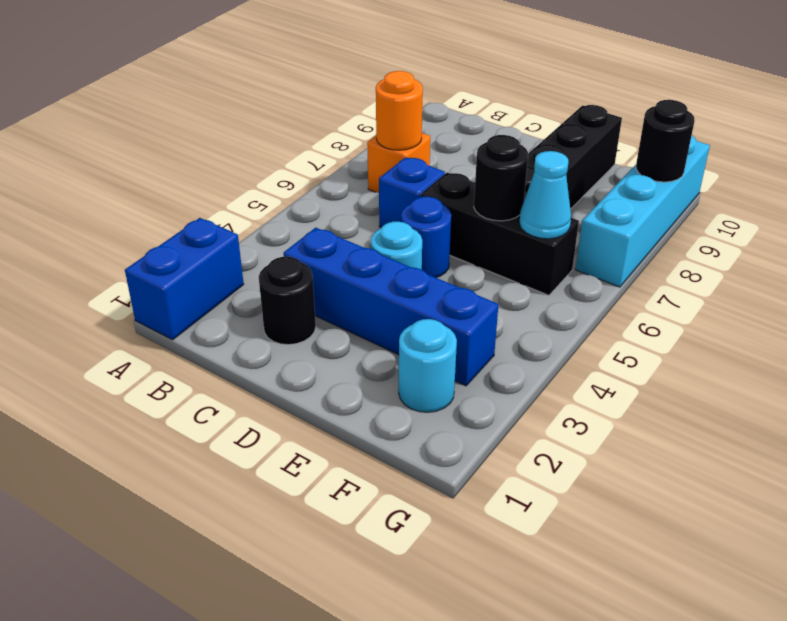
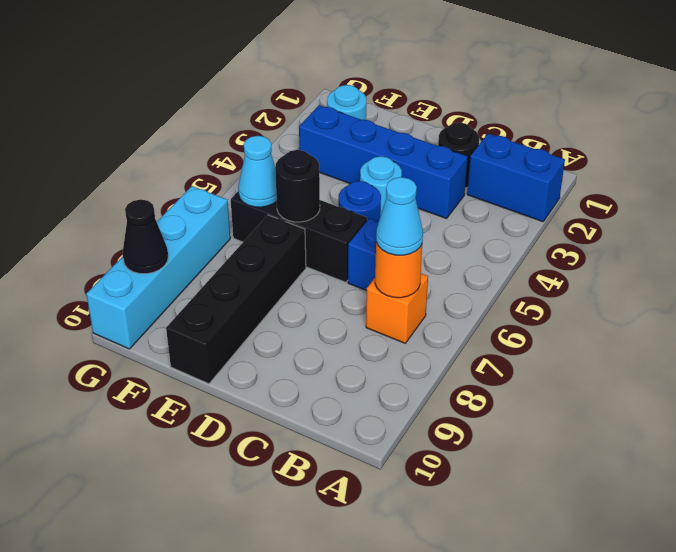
blue 1x2 brick [125,218,244,340] -> blue 1x2 brick turned to [467,134,565,222]
none -> cyan 1x1 cone [376,177,423,255]
black 1x1 round brick [636,100,695,182] -> black 1x1 cone [122,199,168,274]

